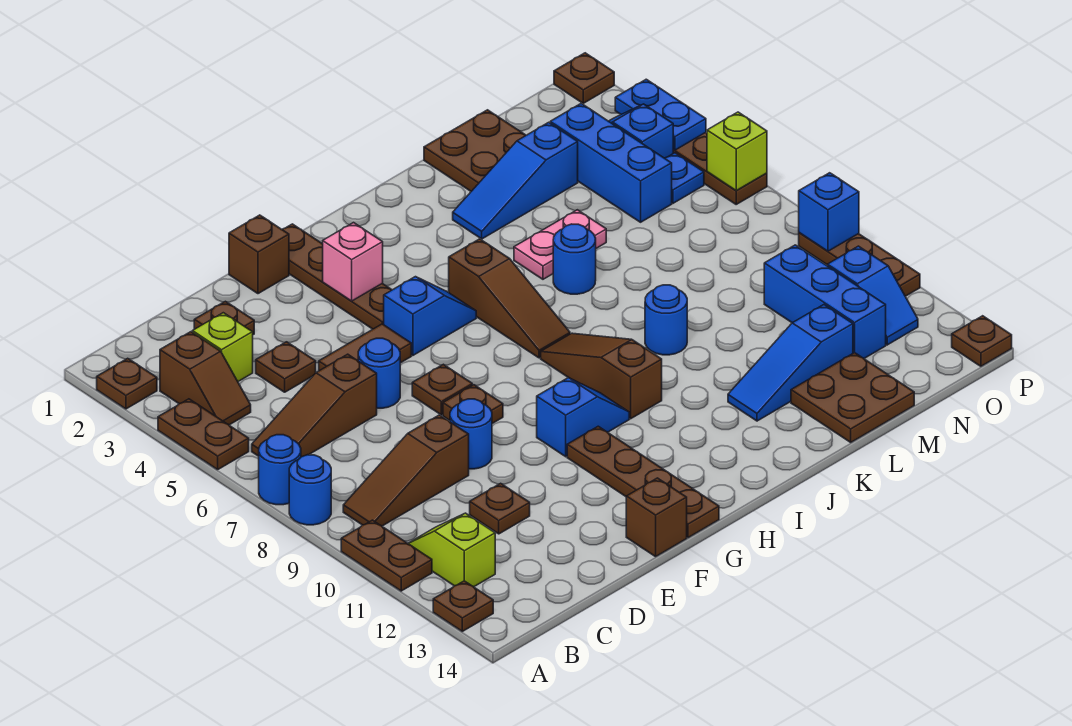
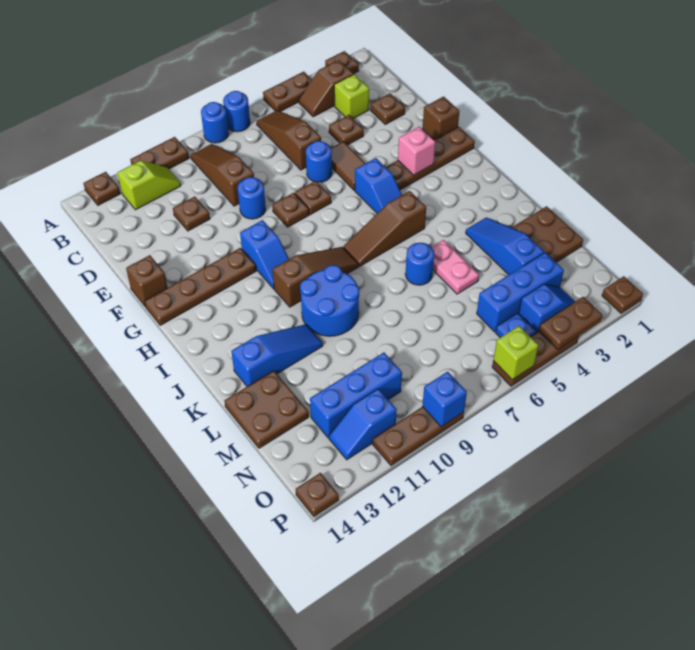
blue 1x1 round brick [645,285,687,355] -> blue 2x2 round brick [300,265,360,336]
blue 1x3 slope [728,305,853,421] -> blue 1x3 slope turned to [231,324,323,386]
blue 1x2 plate [615,79,706,150] -> brown 1x2 plate [539,297,603,350]

